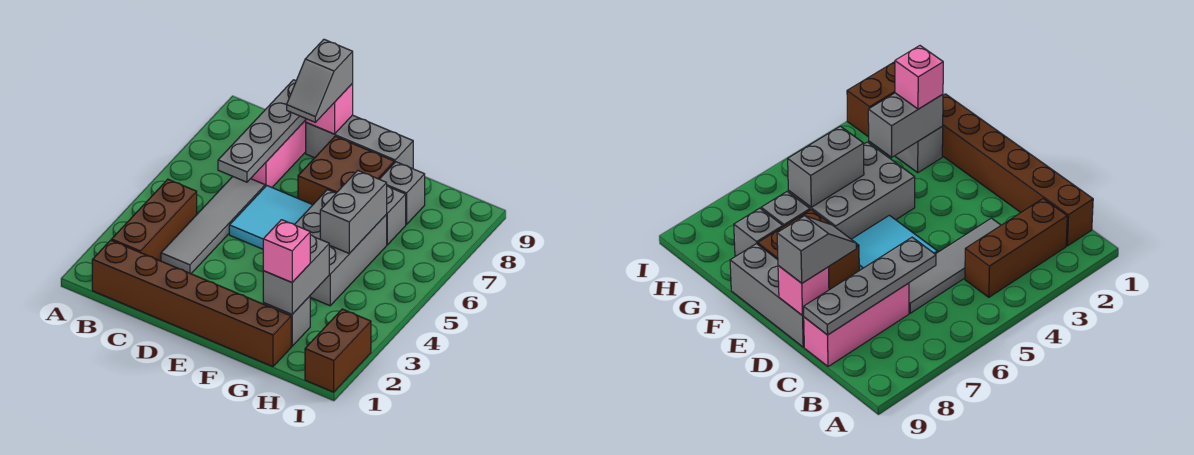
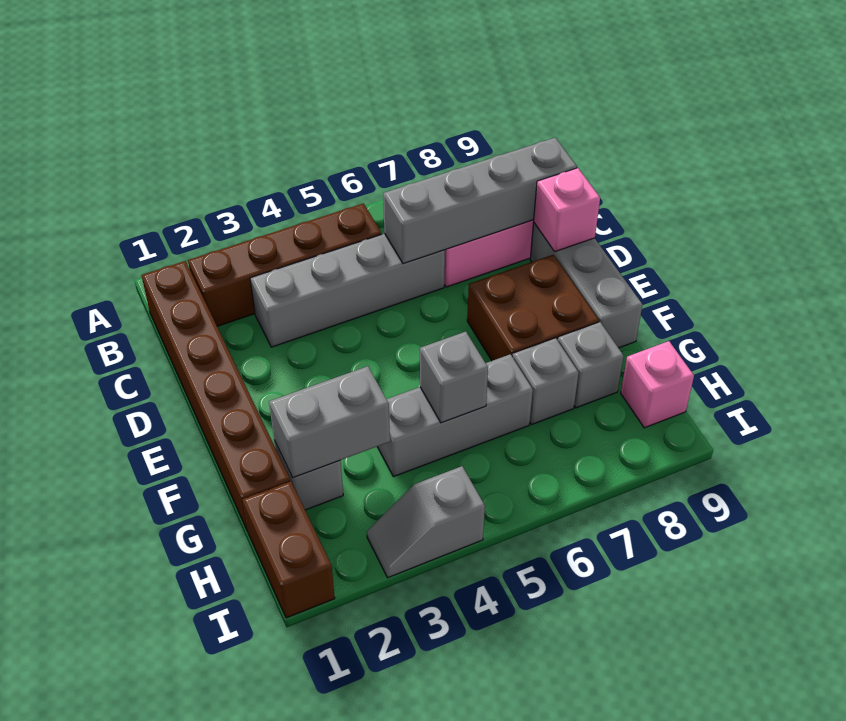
brown 1x3 brick [112,179,197,261] -> brown 1x4 brick [188,203,382,326]
grey 1x4 tile [161,177,265,274] -> grey 1x4 brick [250,234,445,347]
grey 1x4 plate [218,80,306,182] -> grey 1x4 brick [383,138,577,264]
cyan 2x2 tile [229,185,312,249] -> none
grey 1x2 slope [287,39,353,122] -> grey 1x2 slope moved to [367,466,485,578]
grey 2x3 brick [294,190,387,306] -> grey 1x3 brick [377,354,533,477]
pink 1x1 brick [263,220,310,282] -> pink 1x1 brick moved to [621,341,694,428]
grey 1x2 brick [320,170,387,254] -> grey 1x1 brick [420,332,488,423]
brown 1x2 brick [305,309,371,392] -> brown 1x2 brick turned to [242,481,335,618]

